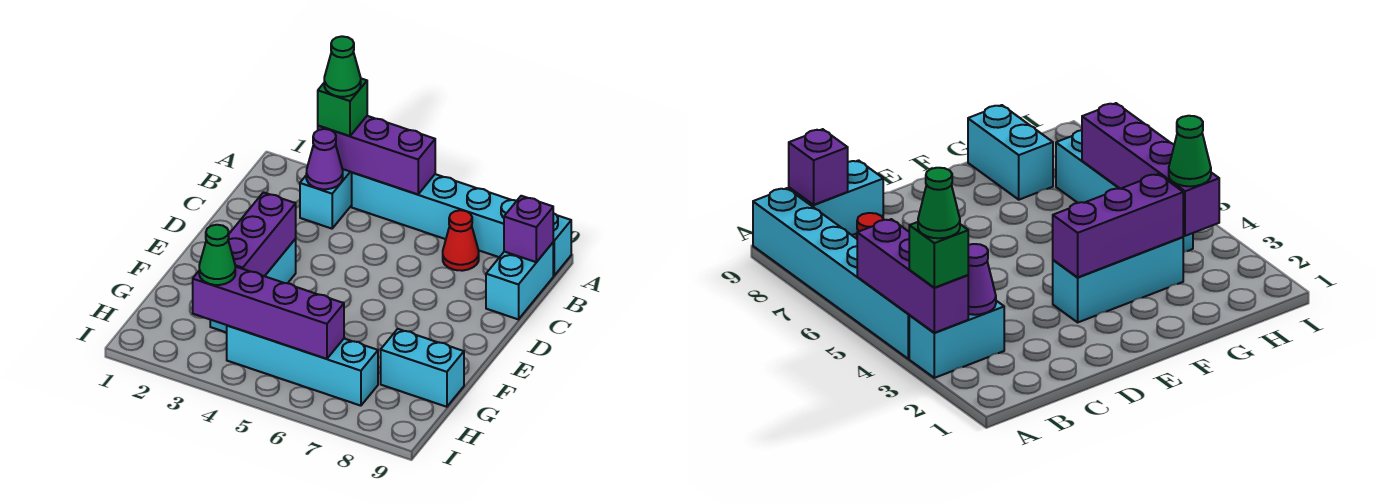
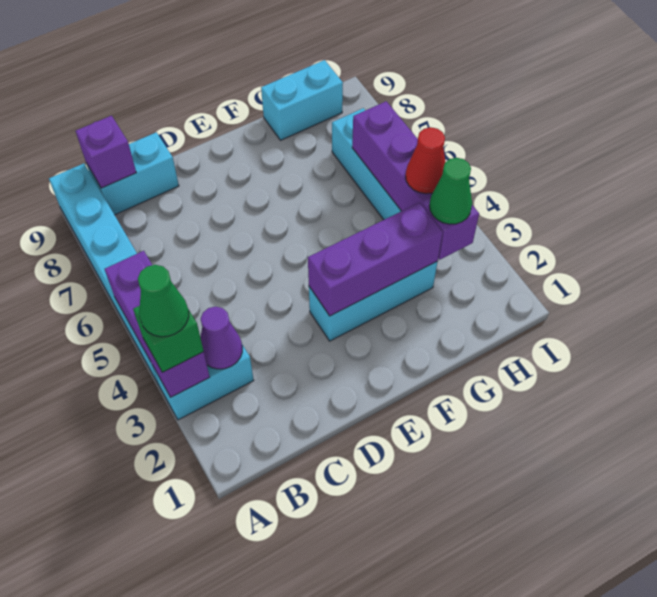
red 1x1 cone [443,210,479,271] -> red 1x1 cone moved to [406,127,445,194]
cyan 1x2 brick [381,329,464,407] -> cyan 1x2 brick turned to [261,60,343,140]

